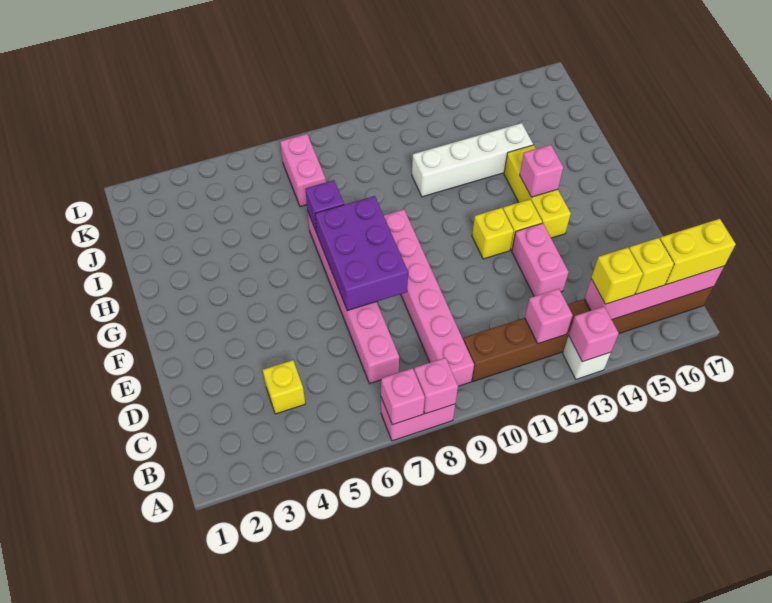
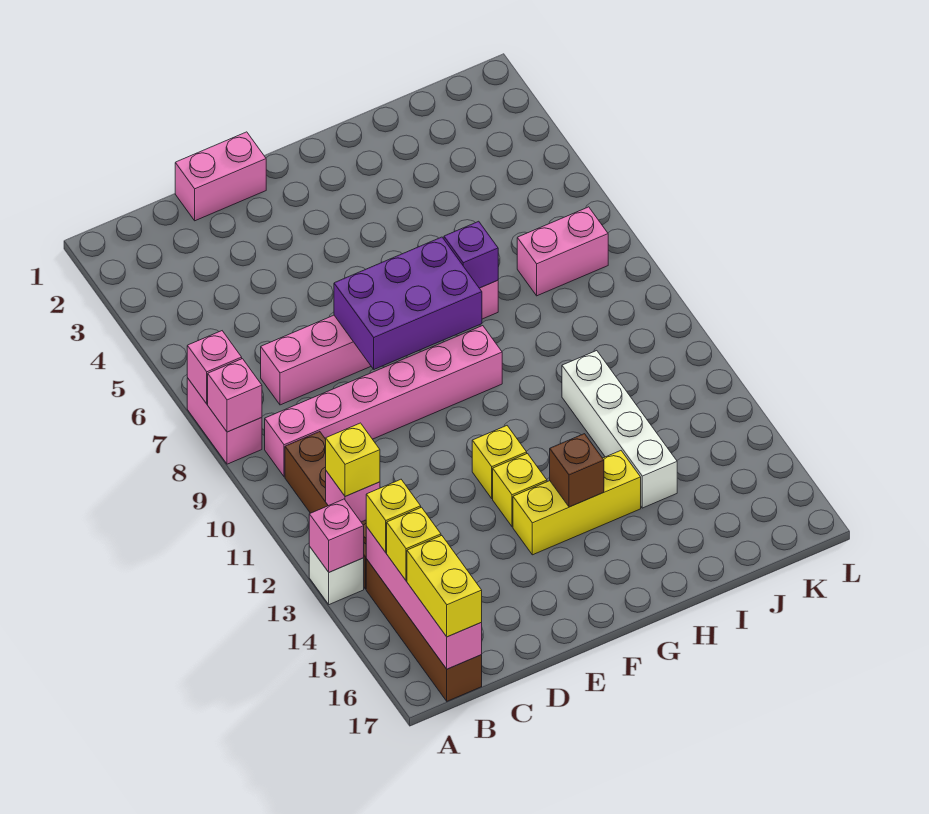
yellow 1x1 brick [263,360,305,414] -> yellow 1x1 brick moved to [326,423,380,497]
pink 1x2 brick [512,223,569,296] -> pink 1x2 brick moved to [175,132,266,221]
pink 1x1 brick [520,145,563,197] -> brown 1x1 brick [550,434,604,507]

